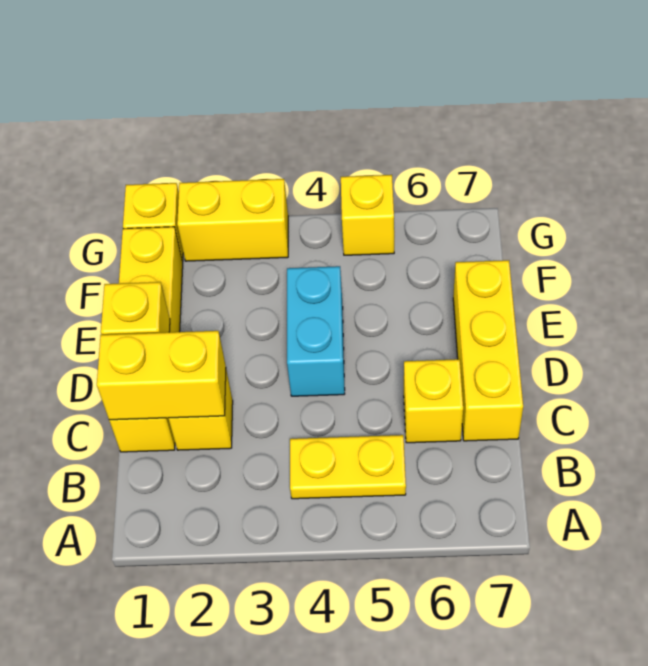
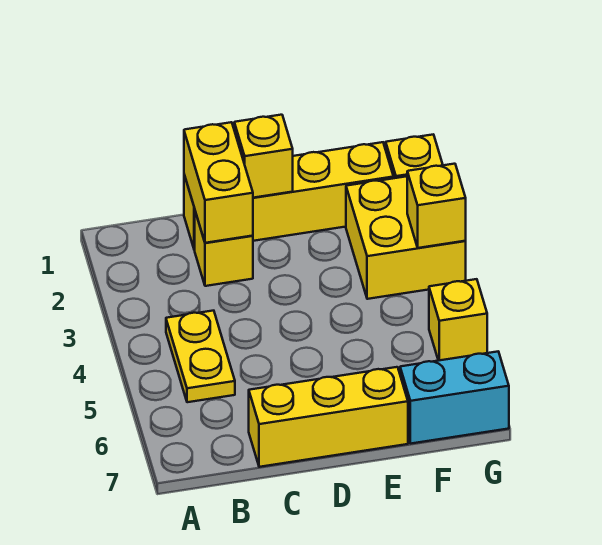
yellow 1x1 brick [404,359,463,443] -> yellow 1x1 brick moved to [407,164,466,248]
cyan 1x2 brick [287,266,345,396] -> cyan 1x2 brick moved to [400,352,509,444]
yellow 1x2 brick [177,179,288,261] -> yellow 2x2 brick [346,176,466,299]

